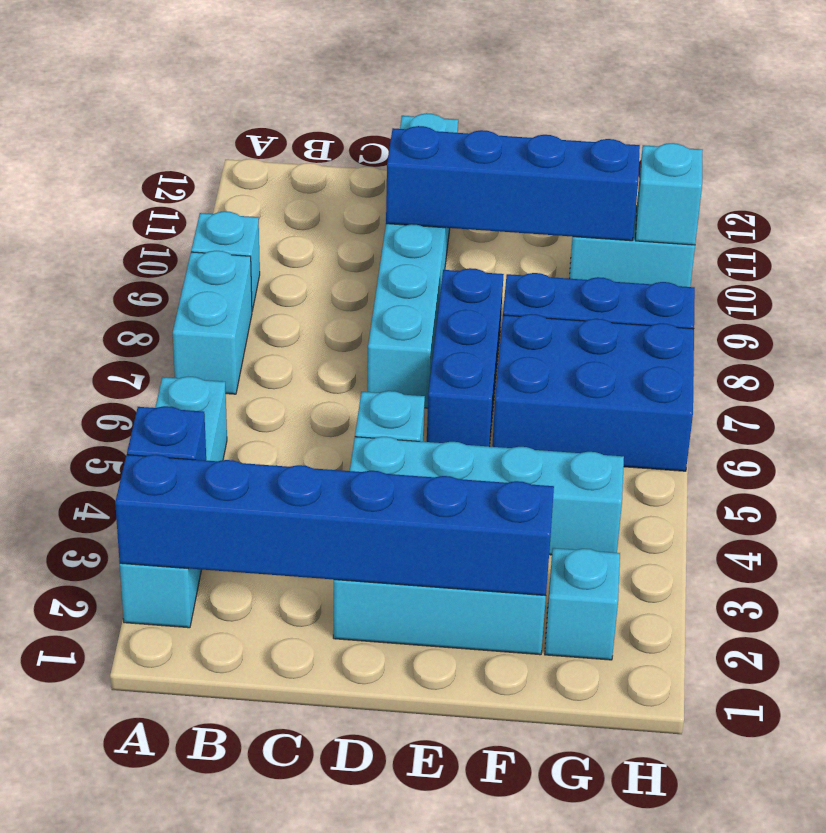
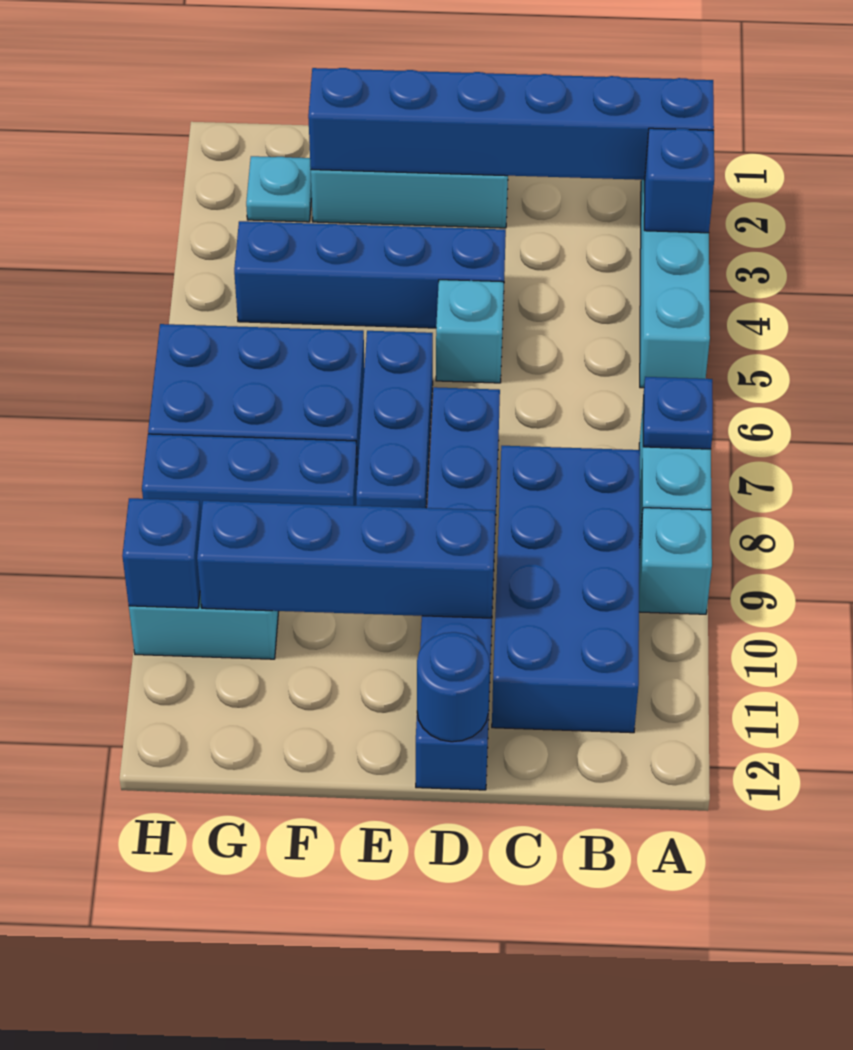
none -> blue 1x1 plate [643,377,713,449]
none -> blue 2x4 brick [492,446,640,733]
cyan 1x4 brick [350,437,624,555] -> blue 1x4 brick [234,221,506,328]
cyan 1x6 brick [367,113,458,408] -> blue 1x6 brick [416,387,500,790]
none -> blue 1x1 round brick [417,632,490,742]
cyan 1x1 brick [545,548,620,660] -> cyan 1x1 plate [246,156,312,222]
cyan 1x1 brick [636,143,703,245] -> blue 1x1 brick [122,498,201,608]

